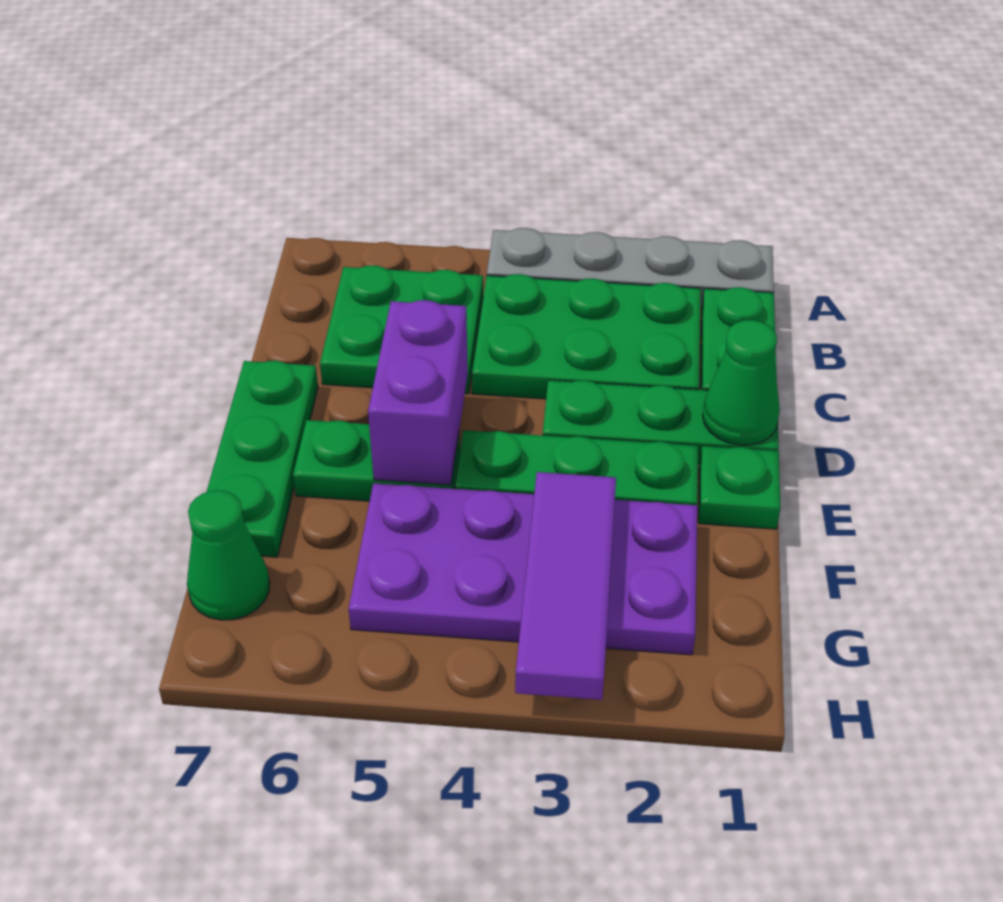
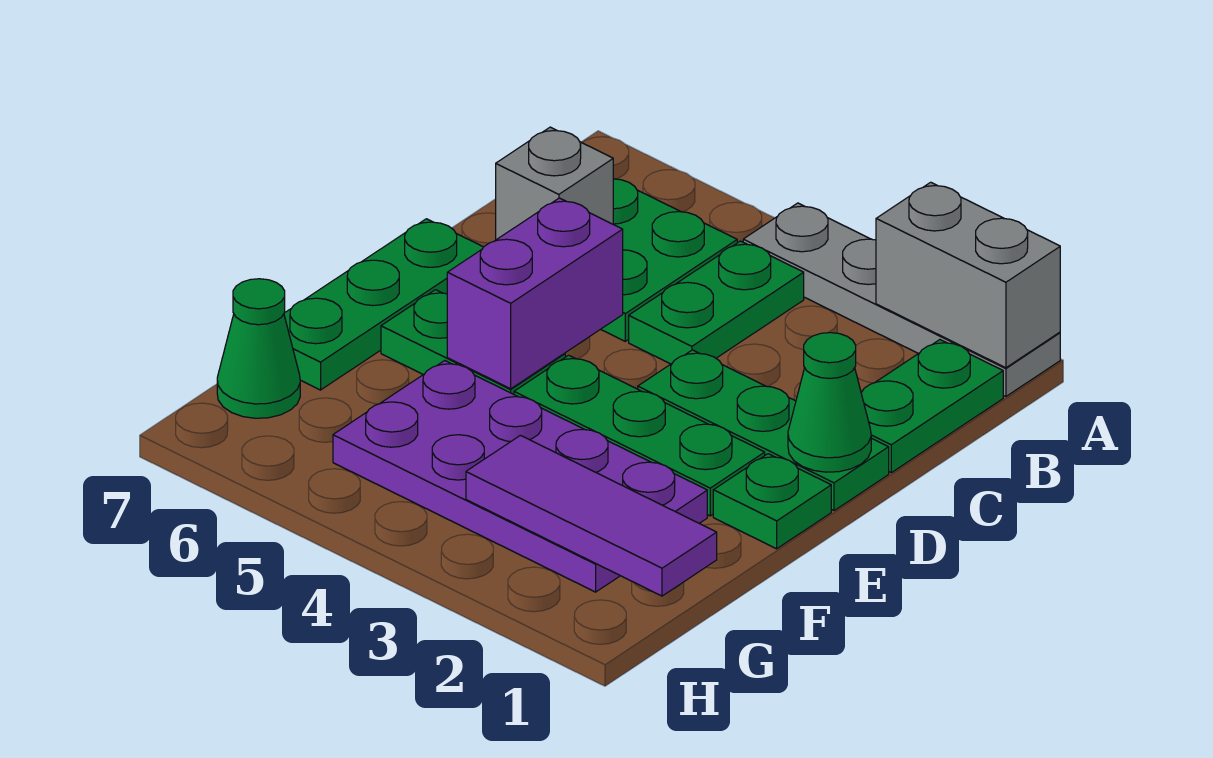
none -> grey 1x2 brick [876,182,1060,368]
green 2x3 plate [472,274,701,399] -> green 1x2 plate [629,241,804,364]
none -> grey 1x1 brick [496,127,613,240]
purple 1x3 tile [515,472,616,700] -> purple 1x3 tile turned to [466,435,717,596]

